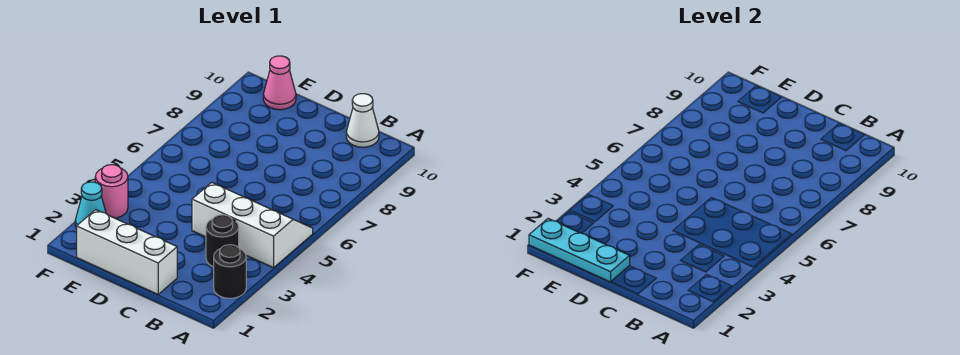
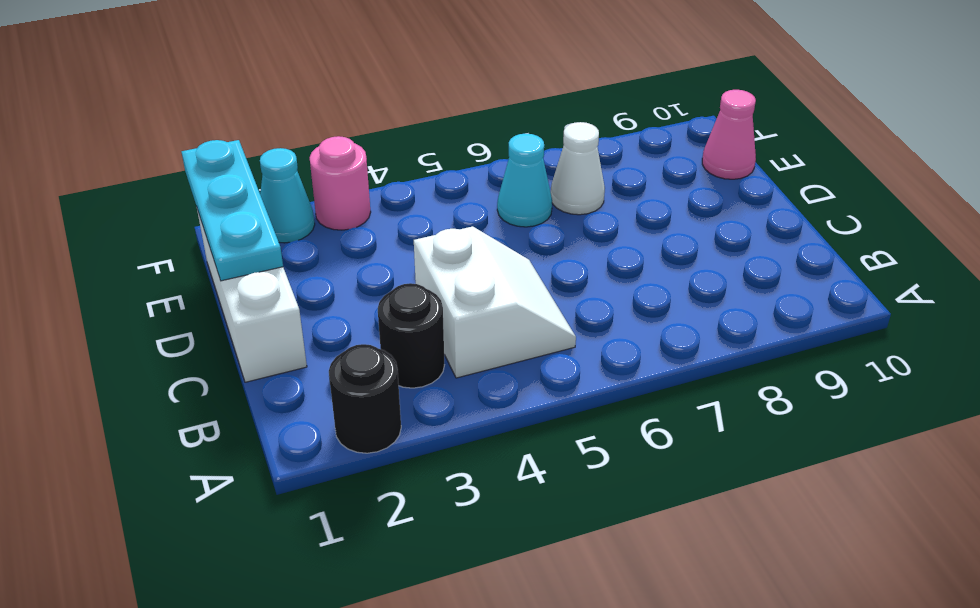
white 2x3 slope [192,182,313,268] -> white 2x2 slope [414,226,576,378]
white 1x1 cone [346,94,379,147] -> white 1x1 cone moved to [551,122,605,215]
none -> cyan 1x1 cone [497,134,552,227]

